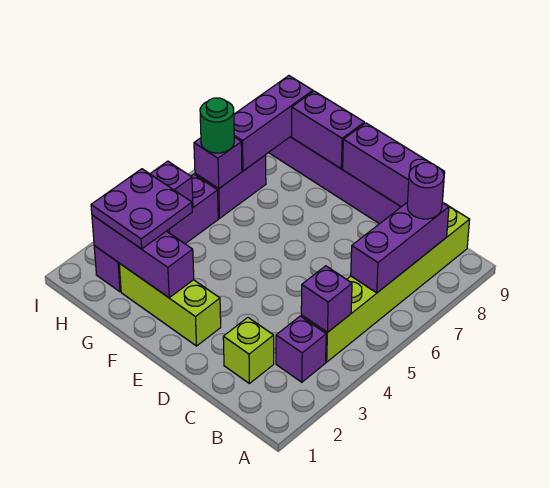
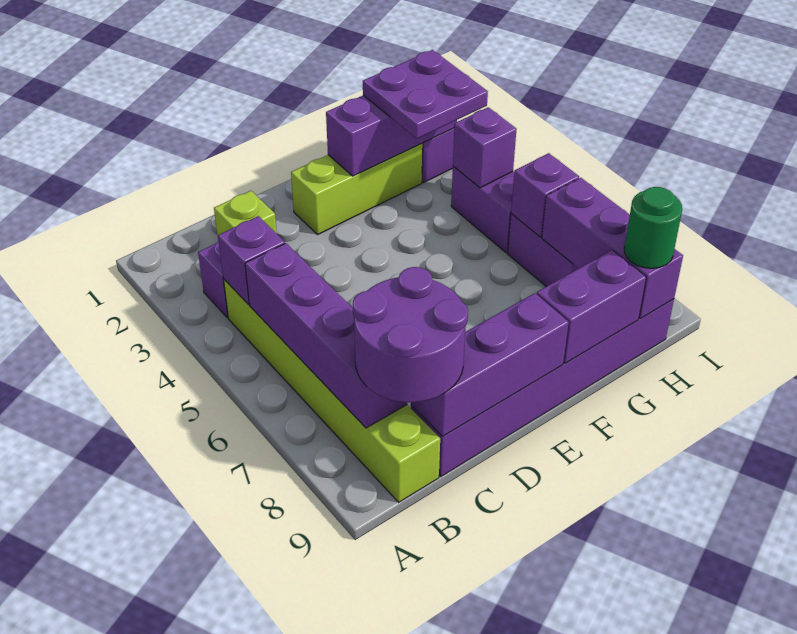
purple 1x3 brick [351,203,449,293] -> purple 1x4 brick [245,243,407,428]
purple 1x1 round brick [407,163,444,219] -> purple 2x2 round brick [353,267,468,403]
green 1x1 round brick [200,98,234,153] -> green 1x1 round brick moved to [624,187,682,268]

